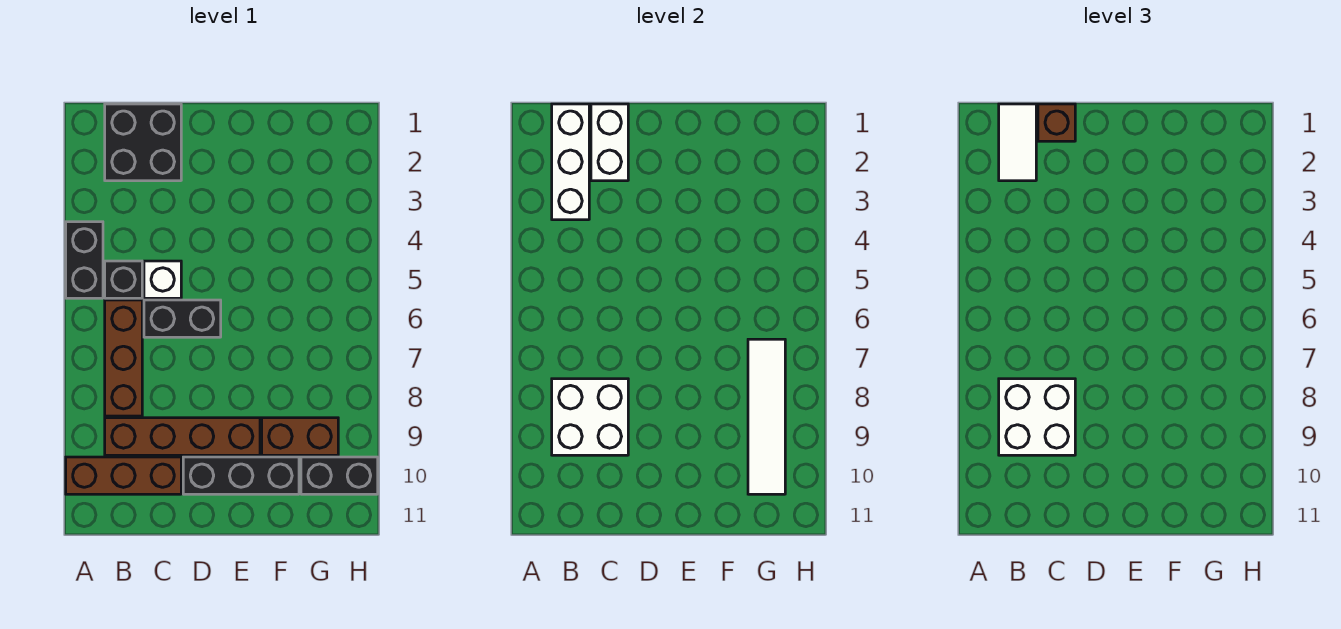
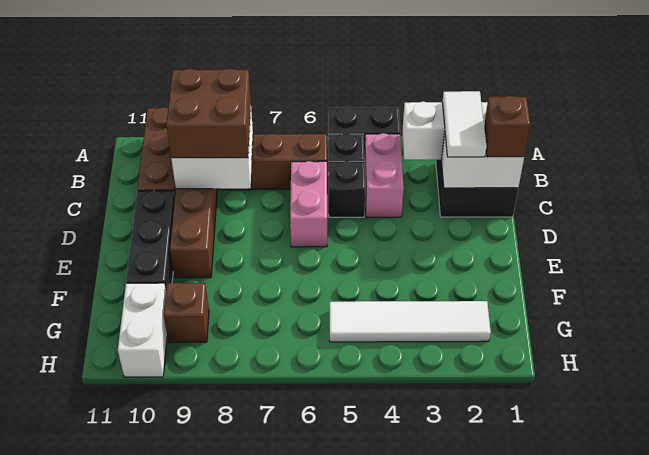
white 1x2 tile [999,104,1036,181] -> white 1x2 tile turned to [442,91,487,157]
none -> pink 1x2 brick [364,133,404,217]
white 2x2 brick [999,379,1075,455] -> brown 2x2 brick [167,69,251,158]
white 1x1 brick [144,261,181,298] -> black 1x1 brick [329,161,365,217]
black 1x2 brick [144,300,221,337] -> pink 1x2 brick [290,161,327,247]
brown 1x2 brick [262,418,338,455] -> brown 1x1 brick [164,283,209,343]
white 1x4 tile [748,339,785,494] -> white 1x4 tile moved to [330,301,491,342]
black 1x2 brick [301,457,378,494] -> white 1x2 brick [118,283,167,377]

